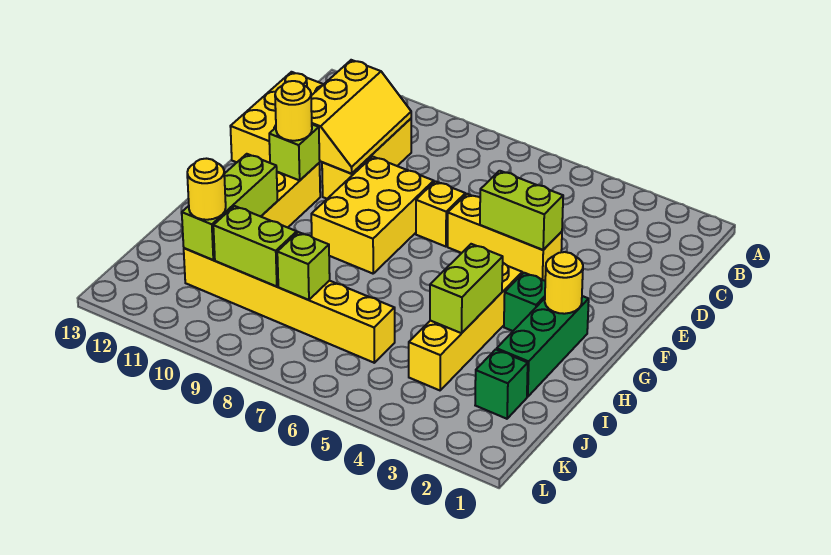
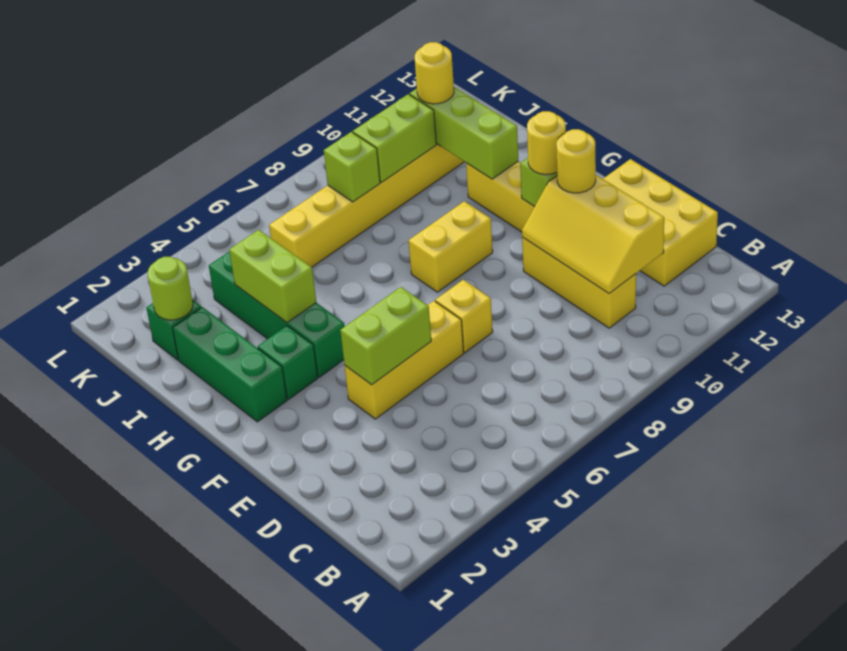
yellow 2x3 brick [311,157,434,274] -> yellow 1x2 brick [409,201,493,292]
yellow 1x1 round brick [545,252,583,314] -> yellow 1x1 round brick moved to [556,129,596,193]
yellow 1x4 brick [409,263,522,390] -> green 1x4 brick [209,252,345,377]
none -> lime 1x1 round brick [148,257,193,320]

